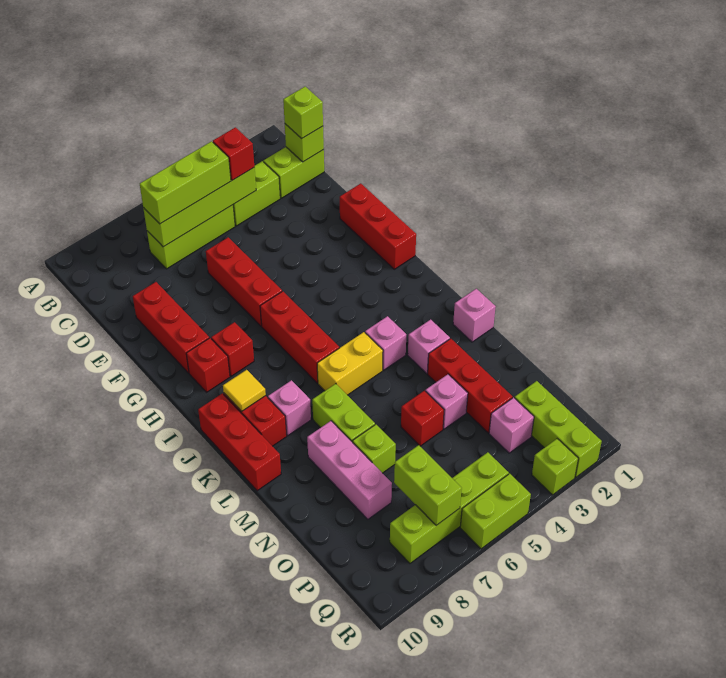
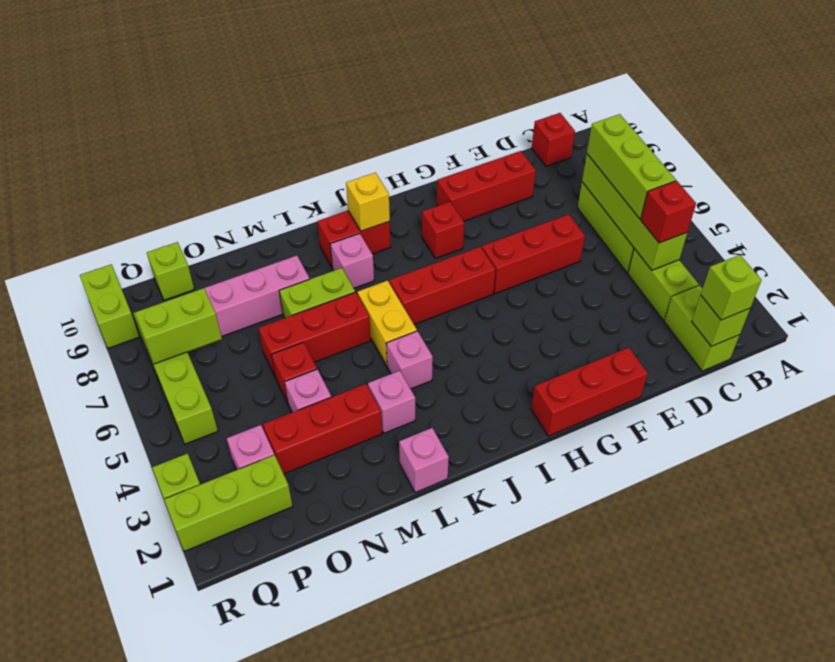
red 1x1 brick [186,338,230,392] -> red 1x1 brick moved to [532,113,575,166]
yellow 1x1 tile [223,370,266,411] -> yellow 1x1 brick [346,173,390,231]
red 1x3 brick [198,393,281,491] -> red 1x3 brick moved to [259,292,371,376]
lime 1x1 brick [353,424,396,473] -> lime 1x1 brick moved to [147,242,194,300]
lime 1x2 brick [460,474,531,549] -> lime 1x2 brick moved to [80,264,139,348]

